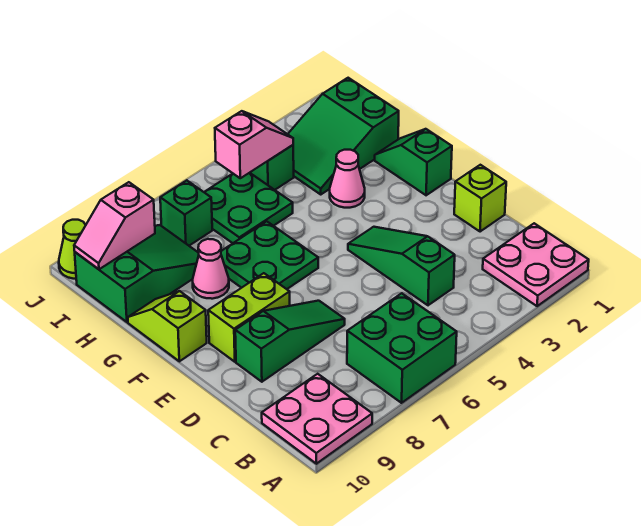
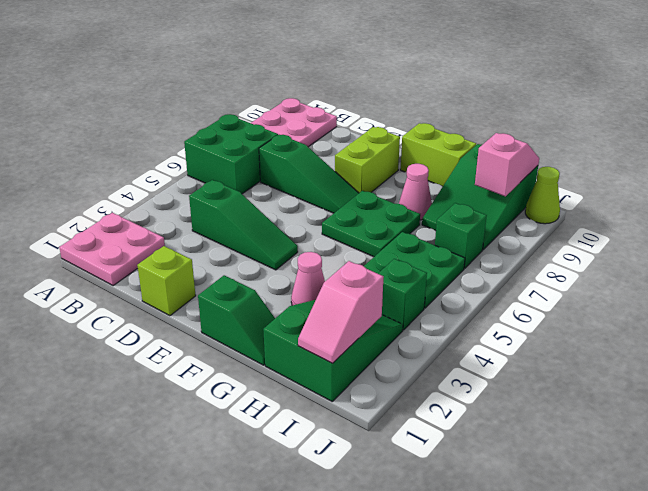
green 1x3 slope [235,301,345,382] -> green 1x3 slope turned to [259,134,359,213]
lime 1x2 slope [128,291,207,361] -> lime 1x2 brick [400,123,476,186]
pink 1x2 slope [215,111,293,178] -> pink 1x2 slope moved to [298,261,383,363]

